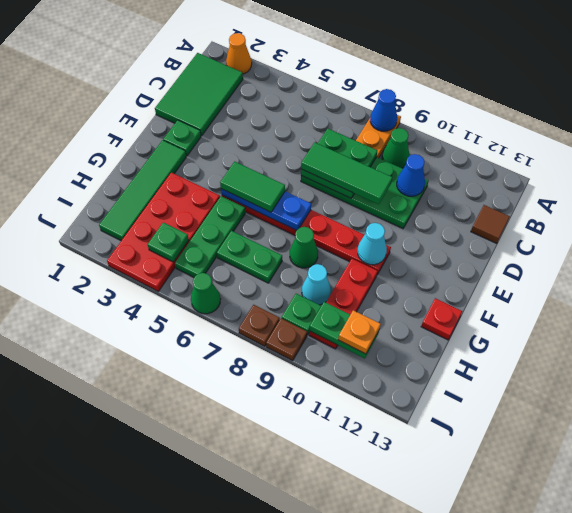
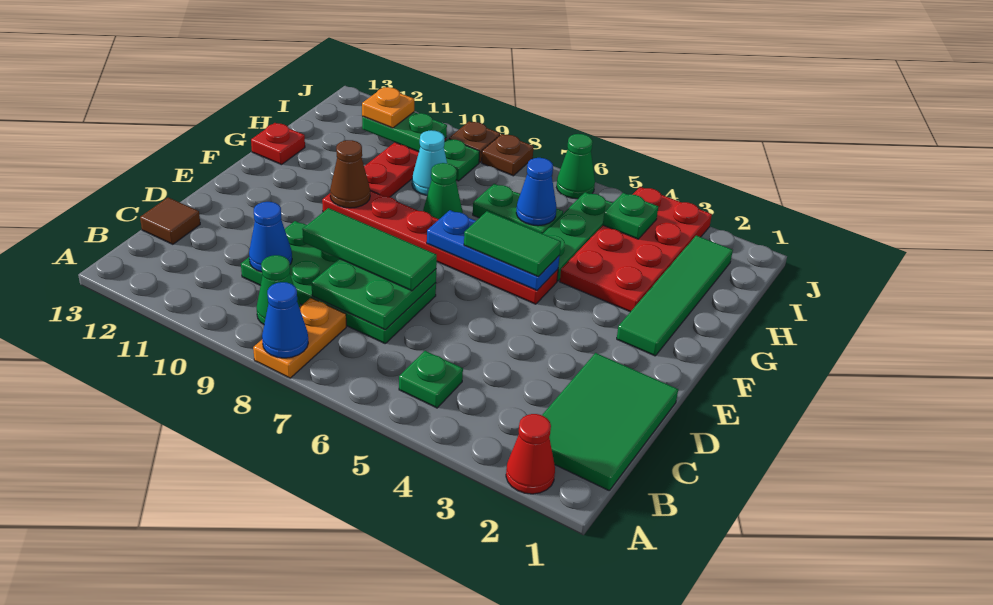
orange 1x1 cone [226,33,252,74] -> red 1x1 cone [506,414,555,494]
green 1x1 plate [163,120,201,156] -> green 1x1 plate moved to [399,351,463,408]
cyan 1x1 cone [358,223,387,265] -> brown 1x1 cone [330,140,370,208]
none -> blue 1x1 cone [516,158,557,226]

